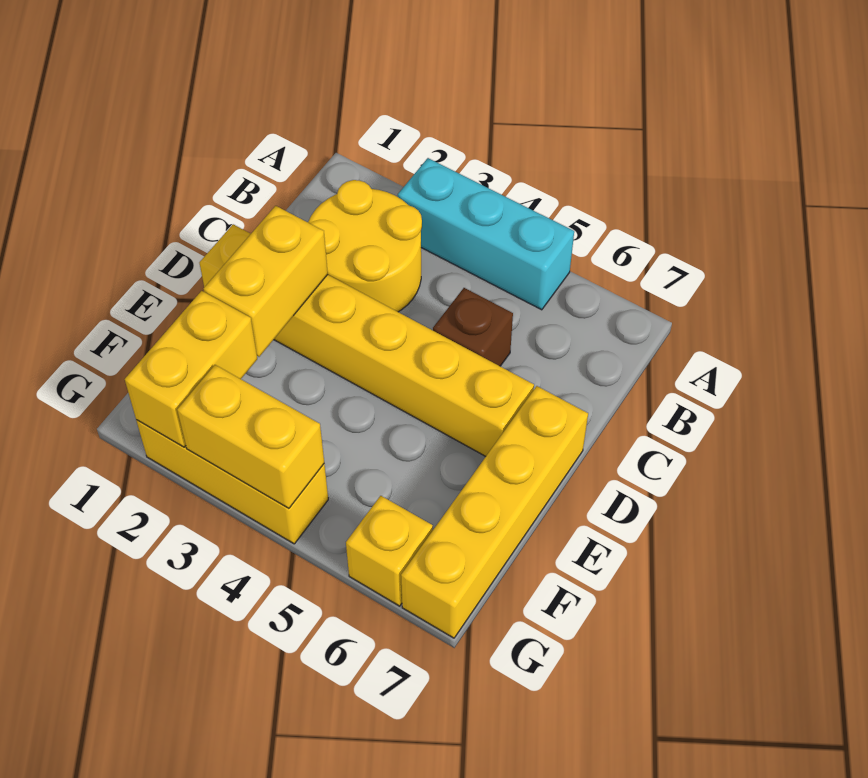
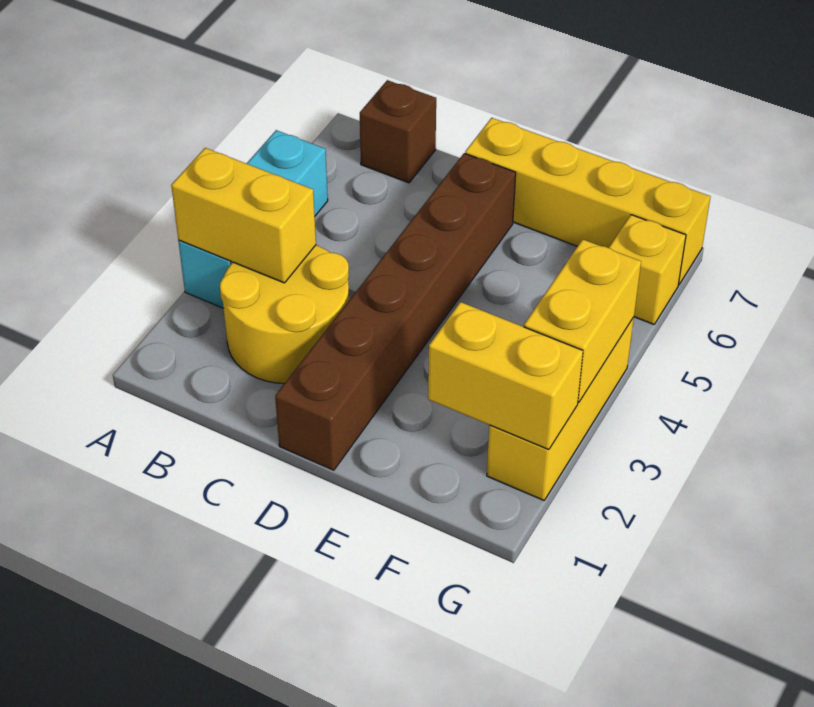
brown 1x1 brick [433,288,513,366] -> brown 1x1 brick moved to [360,80,436,183]
yellow 1x6 brick [200,224,534,456] -> brown 1x6 brick [275,153,516,470]
yellow 1x2 brick [204,206,328,357] -> yellow 1x2 brick moved to [171,148,316,283]

